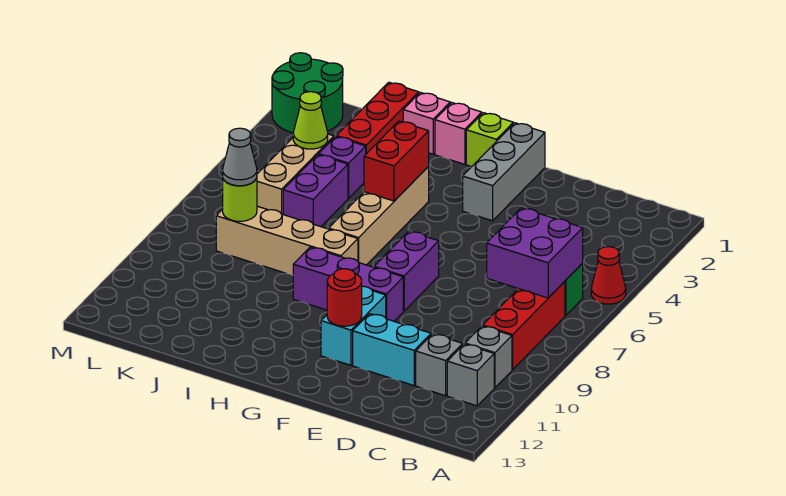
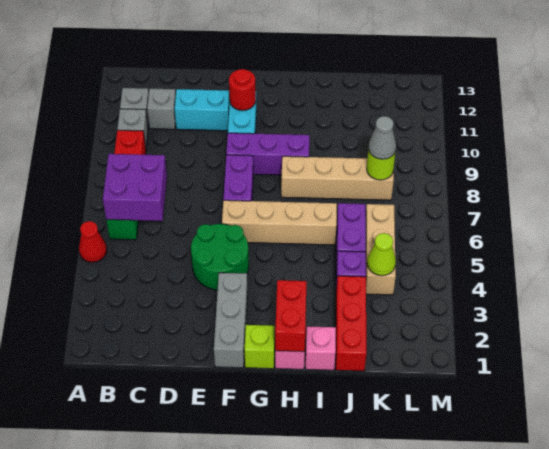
tan 1x4 brick [329,167,429,265] -> tan 1x4 brick turned to [222,200,337,245]
red 1x2 brick [364,121,429,201] -> red 1x2 brick moved to [275,280,306,352]
green 2x2 round brick [272,53,343,133] -> green 2x2 round brick moved to [191,224,249,290]

